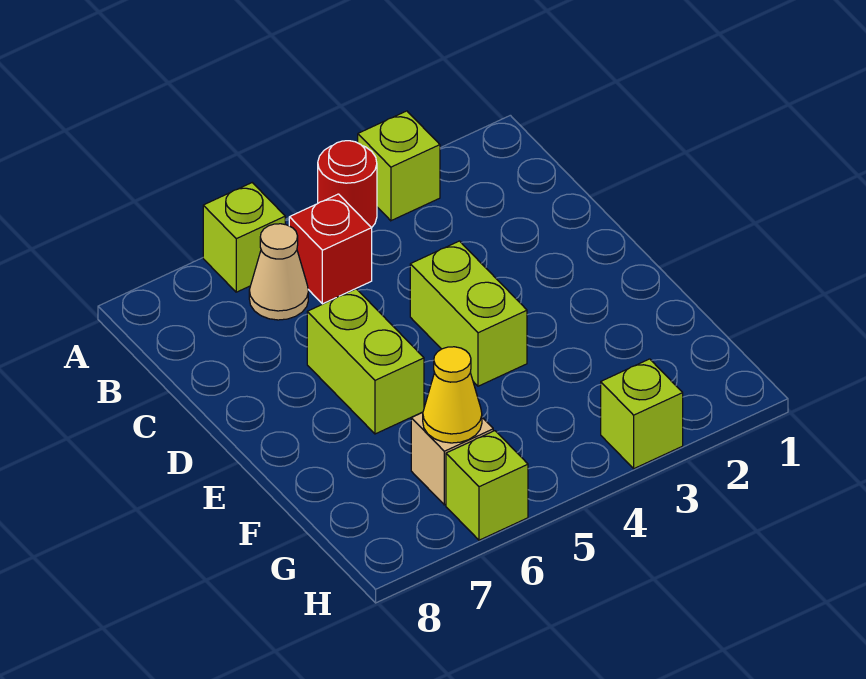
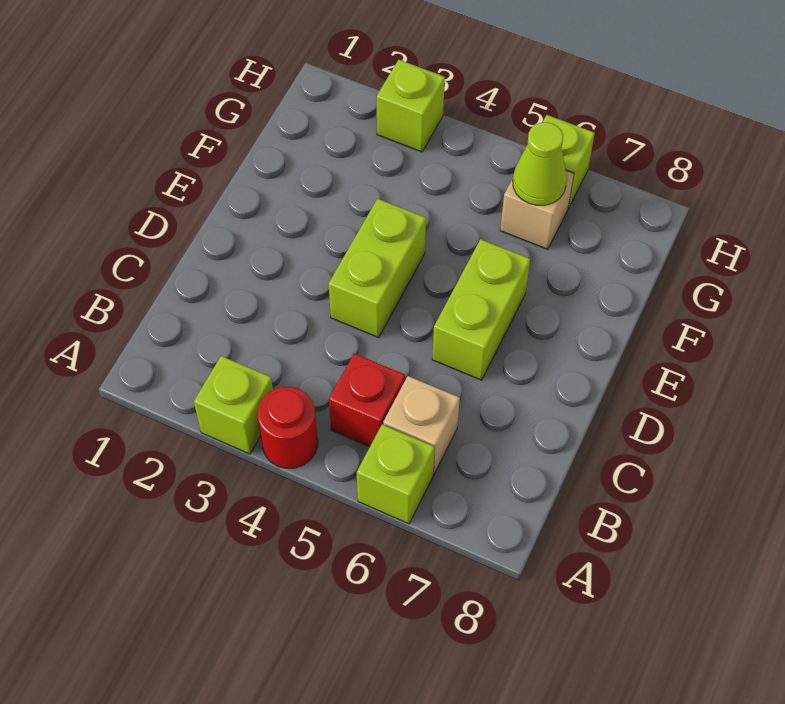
tan 1x1 cone [249,224,308,320] -> tan 1x1 brick [383,376,460,474]
yellow 1x1 cone [423,347,482,443] -> lime 1x1 cone [513,122,567,205]

